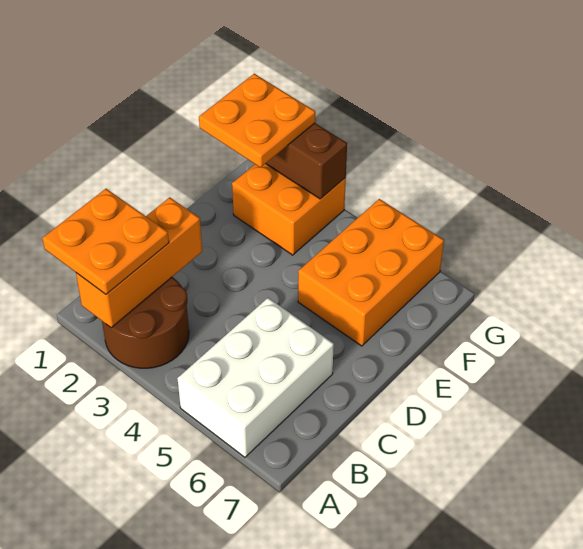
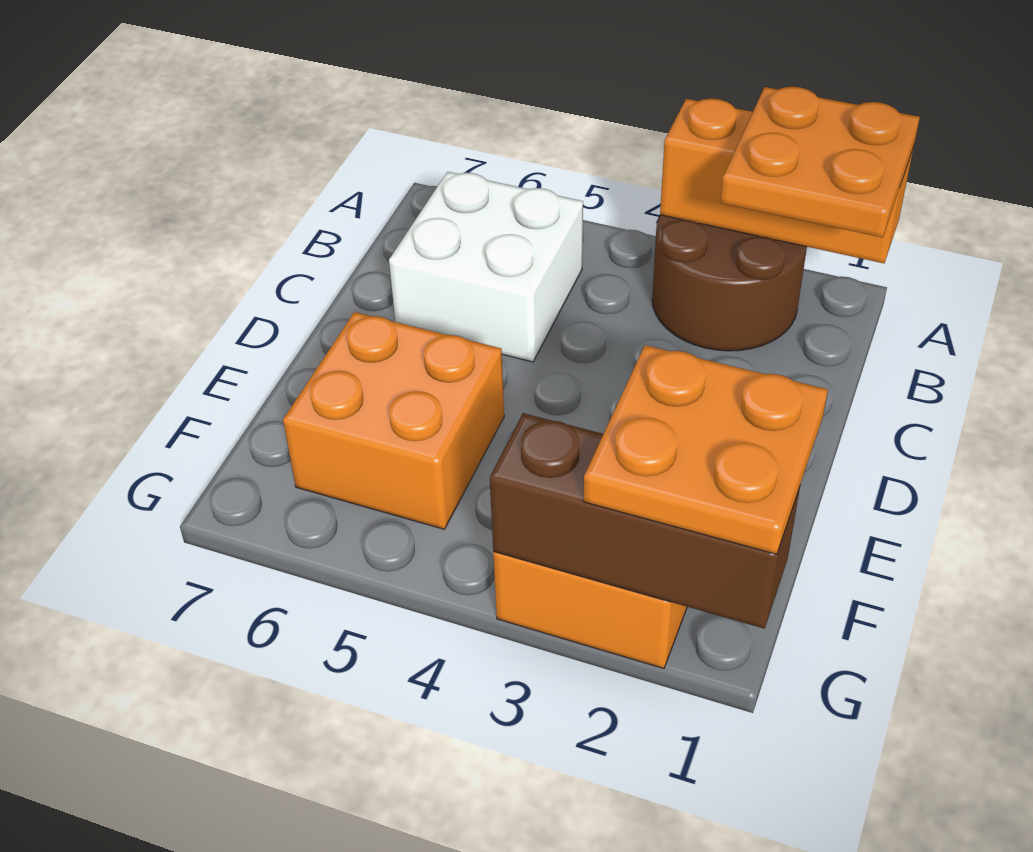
orange 1x3 brick [76,197,202,327] -> orange 1x3 brick turned to [660,99,914,263]
white 2x3 brick [177,298,334,457] -> white 2x2 brick [389,172,583,362]
orange 2x3 brick [298,199,444,346] -> orange 2x2 brick [283,312,504,529]

